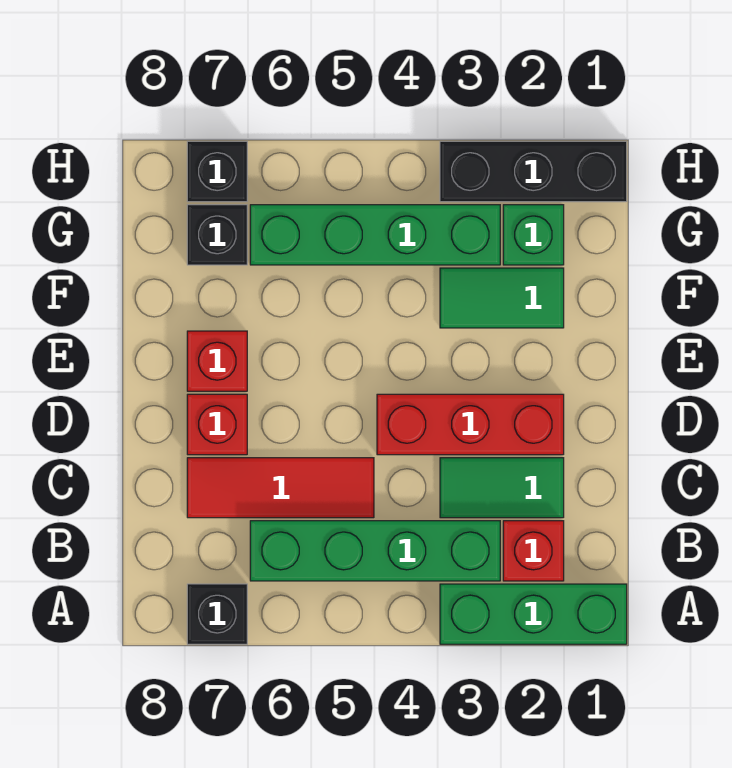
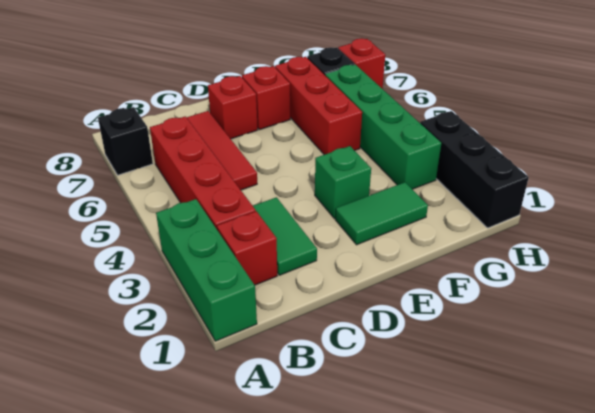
green 1x4 brick [250,521,500,581] -> red 1x4 brick [150,116,256,229]
red 1x3 brick [377,394,564,455] -> red 1x3 brick moved to [275,57,362,155]
green 1x2 tile [440,268,564,328] -> green 1x2 tile turned to [335,182,428,245]
green 1x1 brick [503,205,564,265] -> green 1x1 brick moved to [315,146,371,219]
black 1x1 brick [187,141,247,202] -> red 1x1 brick [338,38,385,89]

